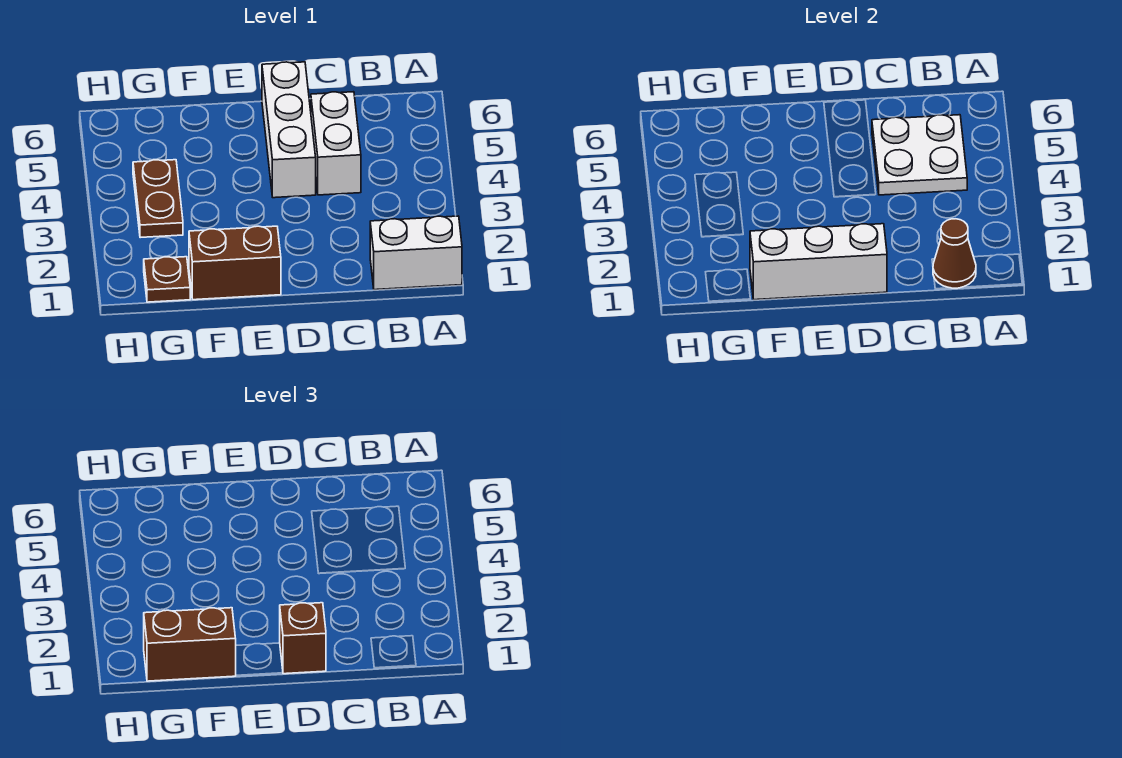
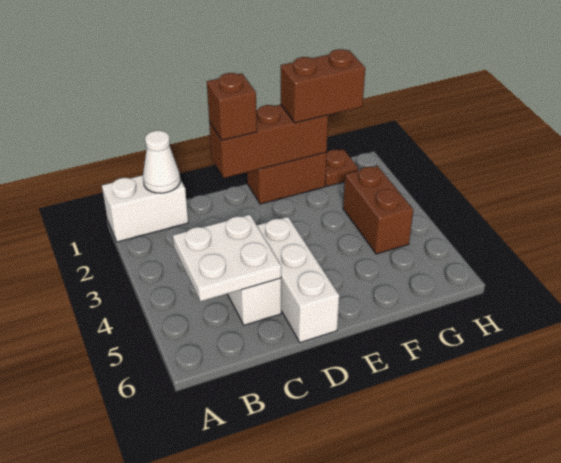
brown 1x1 cone [933,219,976,288] -> white 1x1 cone [143,131,180,193]
white 1x3 brick [750,224,887,300] -> brown 1x3 brick [209,104,328,178]
brown 1x2 plate [133,160,183,238] -> brown 1x2 brick [343,166,413,254]

